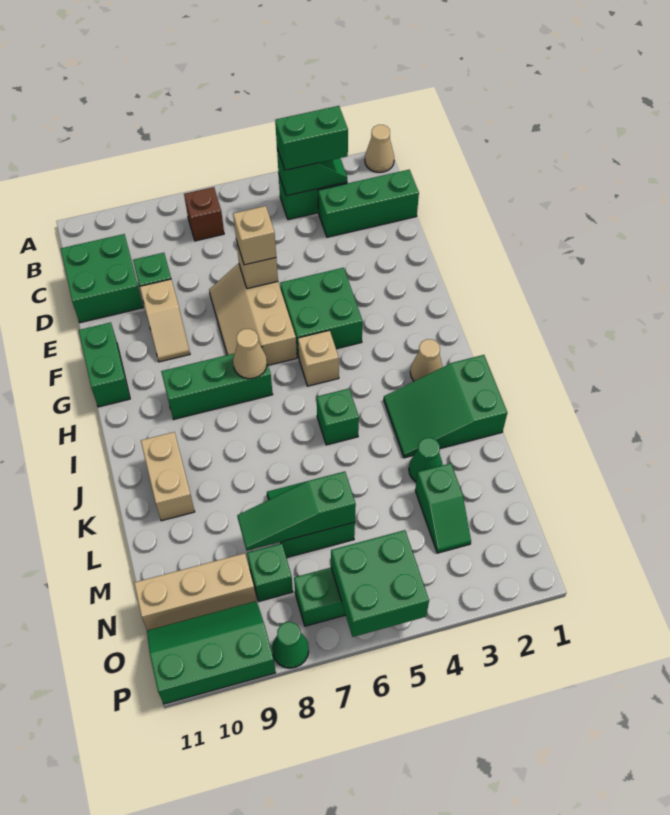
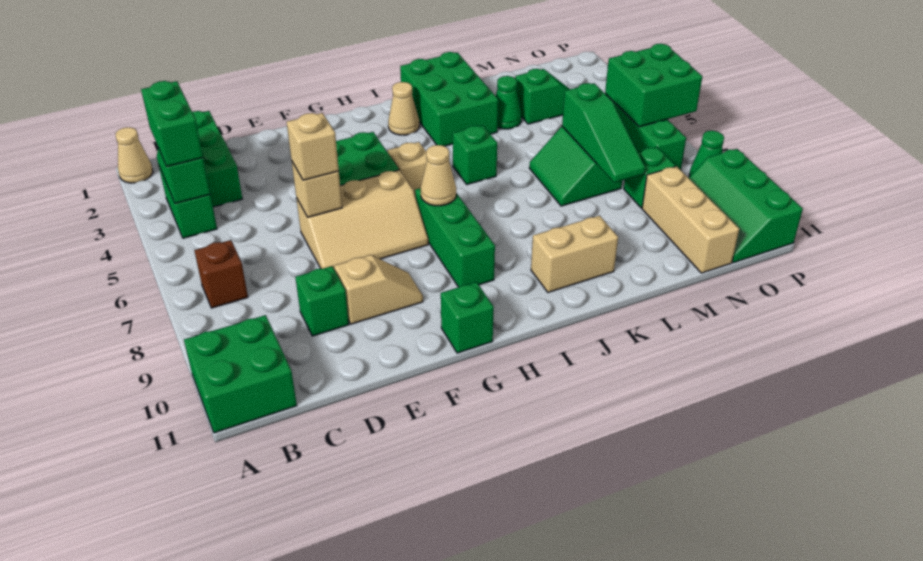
green 2x2 brick [61,234,143,323] -> green 2x2 brick moved to [184,315,297,433]
green 1x2 brick [79,322,130,407] -> green 1x1 brick [441,282,494,353]
green 2x3 slope [384,355,507,458] -> green 2x3 brick [400,52,498,146]

